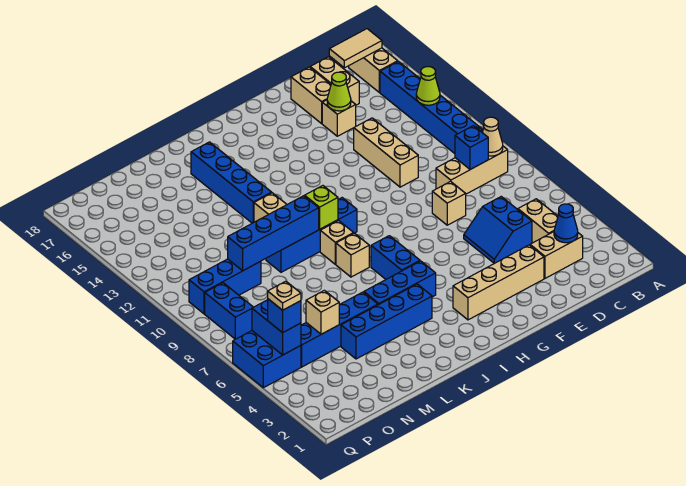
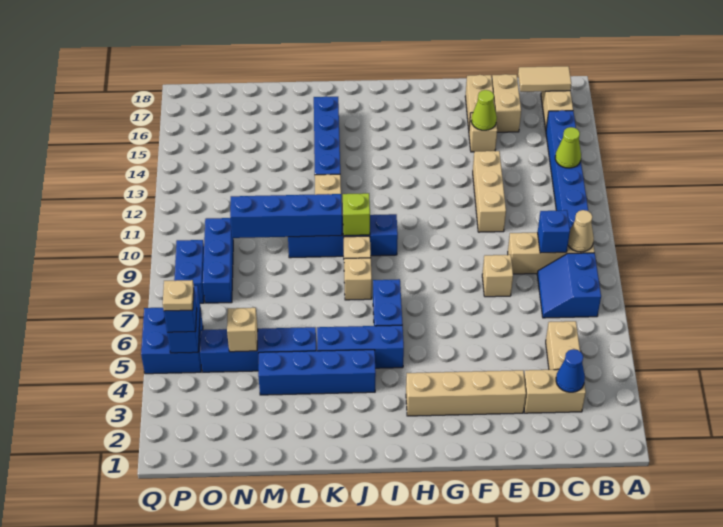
blue 2x2 slope [464,197,532,263] -> blue 2x2 slope moved to [537,253,601,318]
blue 1x3 brick [189,259,261,314] -> blue 1x3 brick turned to [203,218,233,303]

